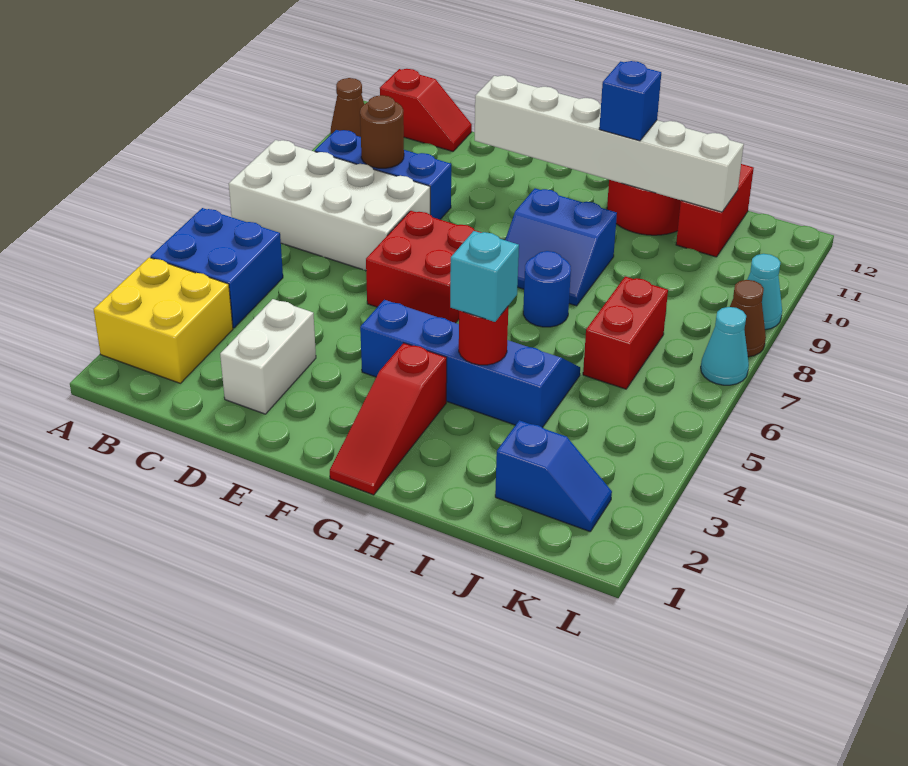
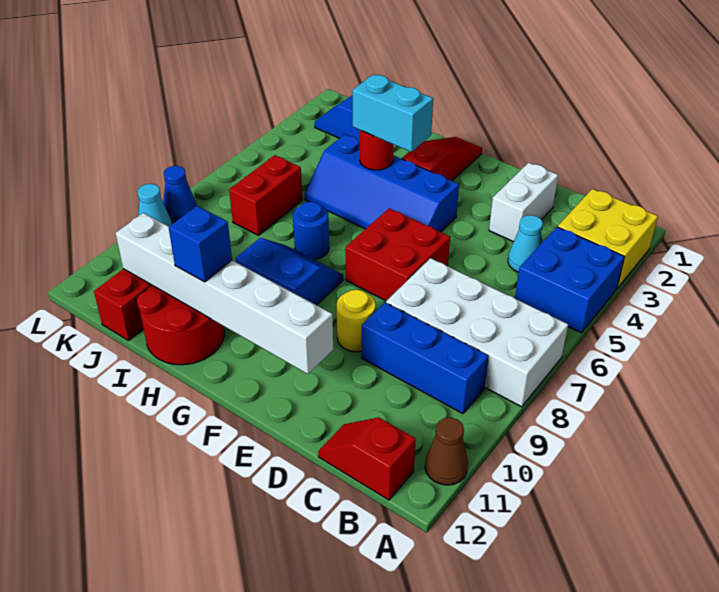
brown 1x1 round brick [360,95,404,168] -> none
none -> yellow 1x1 round brick [337,290,376,352]
cyan 1x1 brick [450,231,519,322] -> cyan 1x2 brick [352,74,433,152]
cyan 1x1 cone [701,307,749,385] -> cyan 1x1 cone moved to [508,215,543,272]
brown 1x1 cone [730,280,766,357] -> blue 1x1 cone [163,166,197,222]

